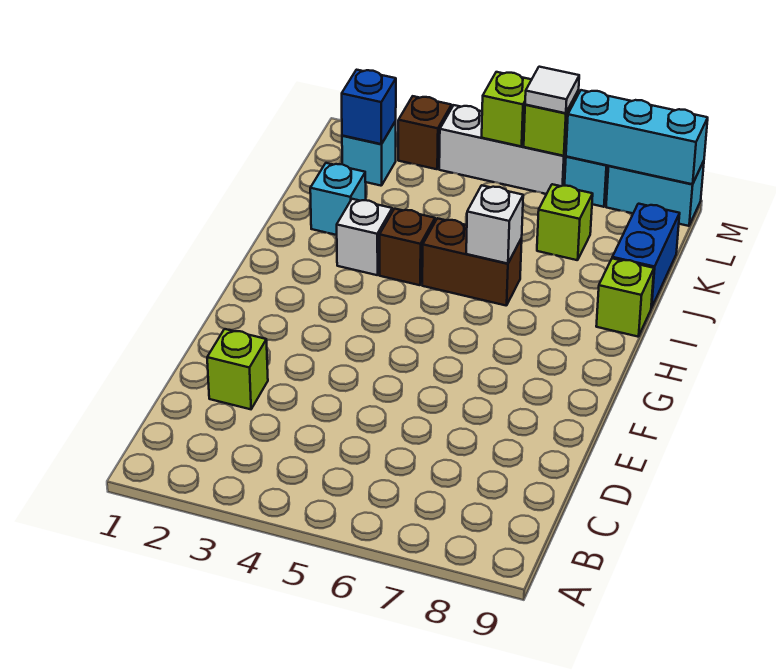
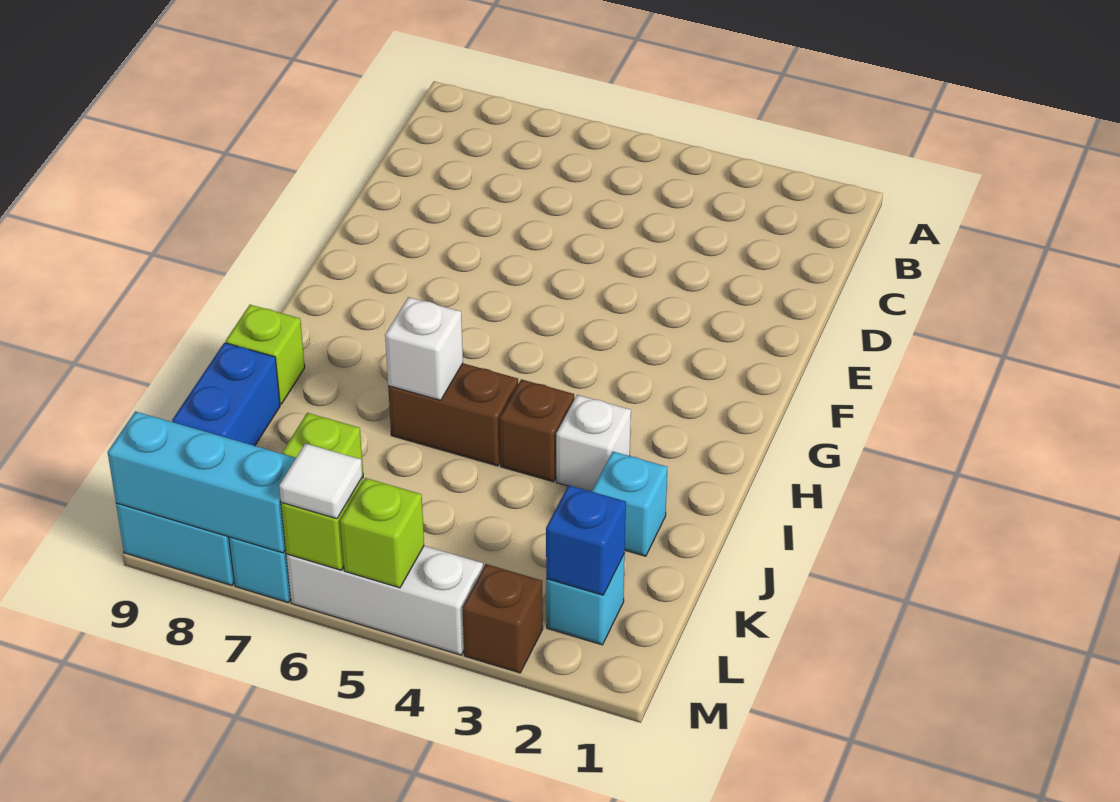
lime 1x1 brick [207,329,268,409] -> none

